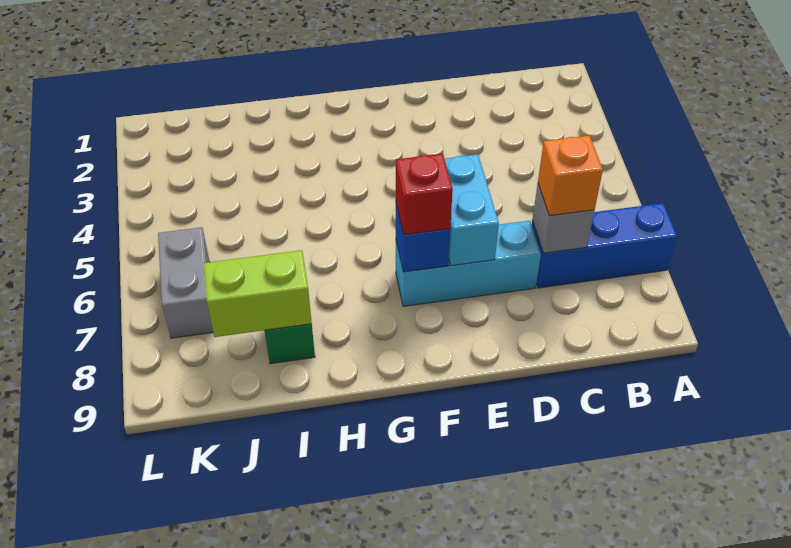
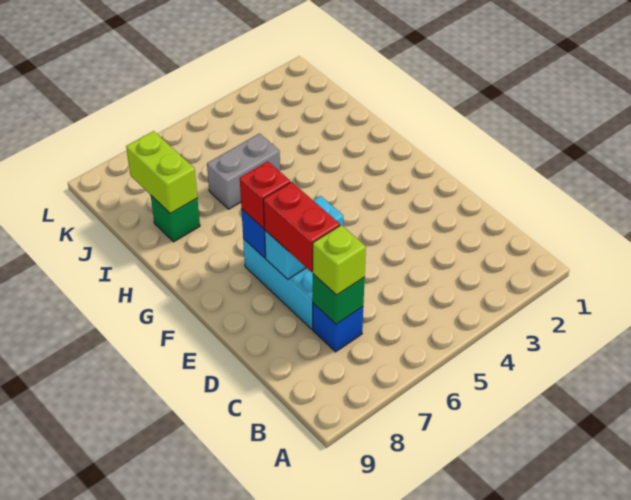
blue 1x3 brick [532,203,677,288] -> blue 1x1 brick [313,303,363,352]
grey 1x1 brick [532,184,594,253] -> green 1x1 brick [313,274,365,324]
orange 1x1 brick [538,135,603,216] -> lime 1x1 brick [313,225,366,295]
none -> red 1x2 brick [263,182,340,272]
grey 1x2 brick [158,227,213,338] -> grey 1x2 brick moved to [207,133,280,209]

